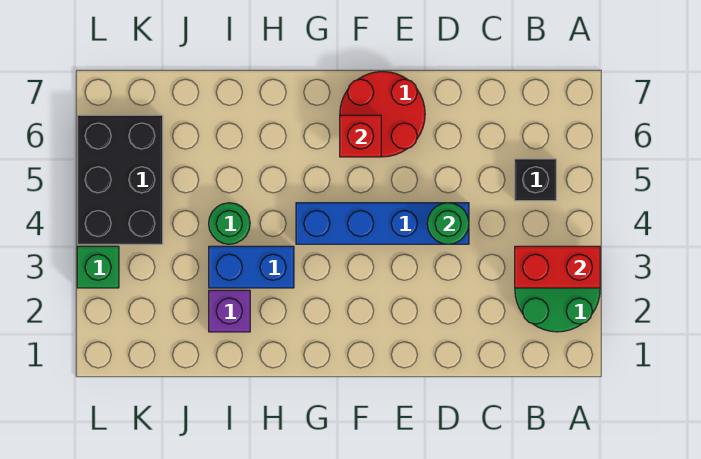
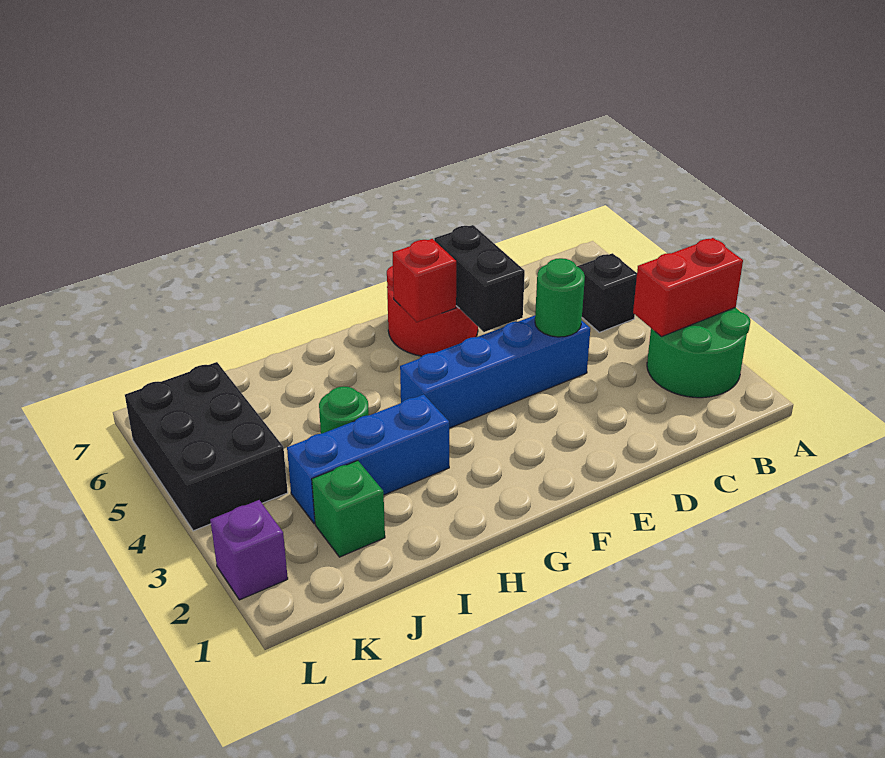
none -> black 1x2 brick [434,225,525,332]
blue 1x2 brick [209,246,294,288] -> blue 1x3 brick [287,394,449,524]
purple 1x1 brick [209,290,250,332] -> purple 1x1 brick moved to [210,500,288,600]
green 1x1 brick [77,246,119,288] -> green 1x1 brick moved to [312,461,385,557]

